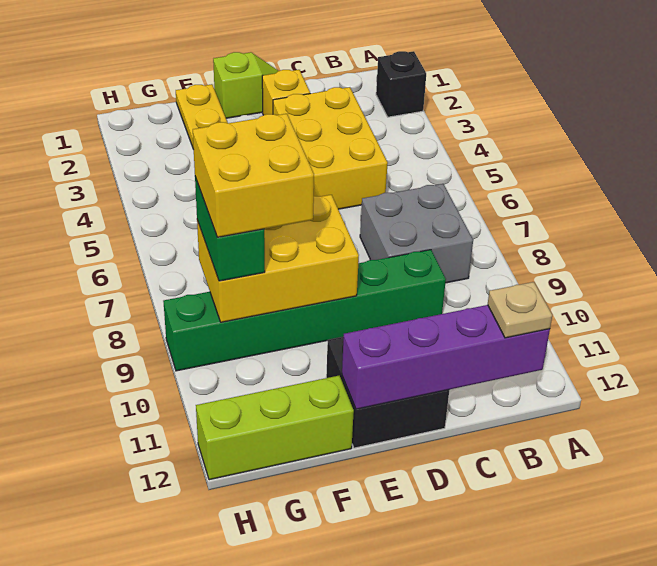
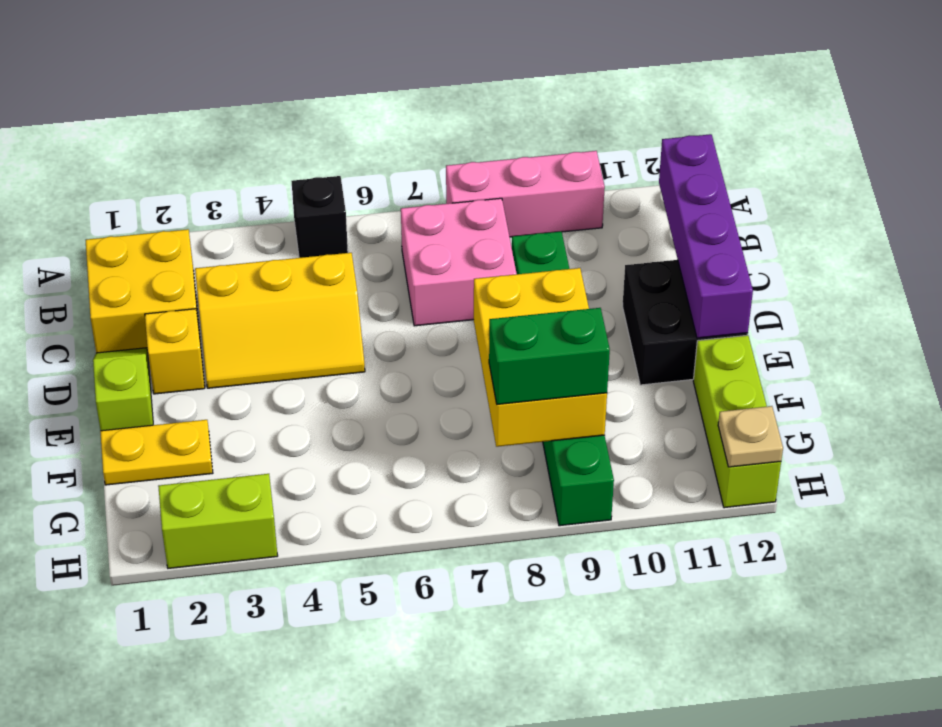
black 1x1 brick [376,51,426,117] -> black 1x1 brick moved to [291,176,348,258]
none -> pink 1x3 brick [446,151,605,237]
grey 2x2 brick [360,184,473,283] -> pink 2x2 brick [401,198,517,326]
tan 1x1 plate [488,282,552,338] -> tan 1x1 plate moved to [718,406,783,467]
yellow 2x3 brick [273,87,388,209] -> yellow 2x3 slope [195,253,365,388]
yellow 2x2 brick [193,114,314,237] -> yellow 2x2 brick moved to [86,229,200,353]
none -> lime 1x2 brick [158,474,278,568]

